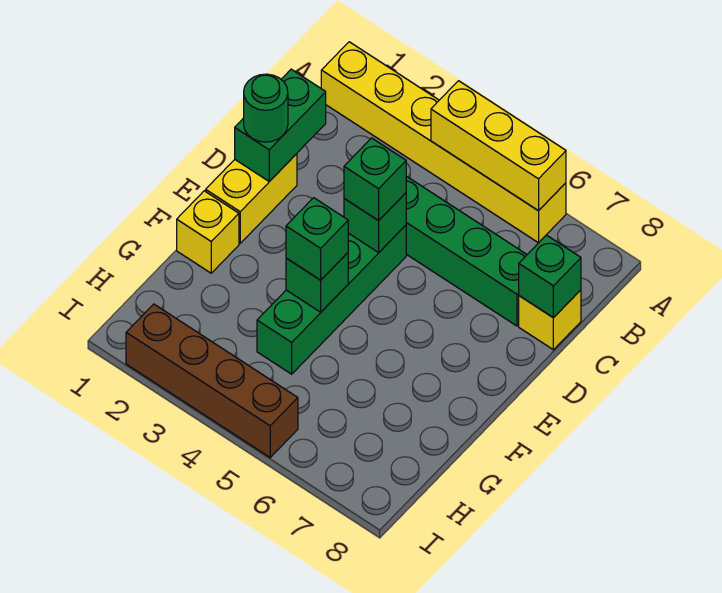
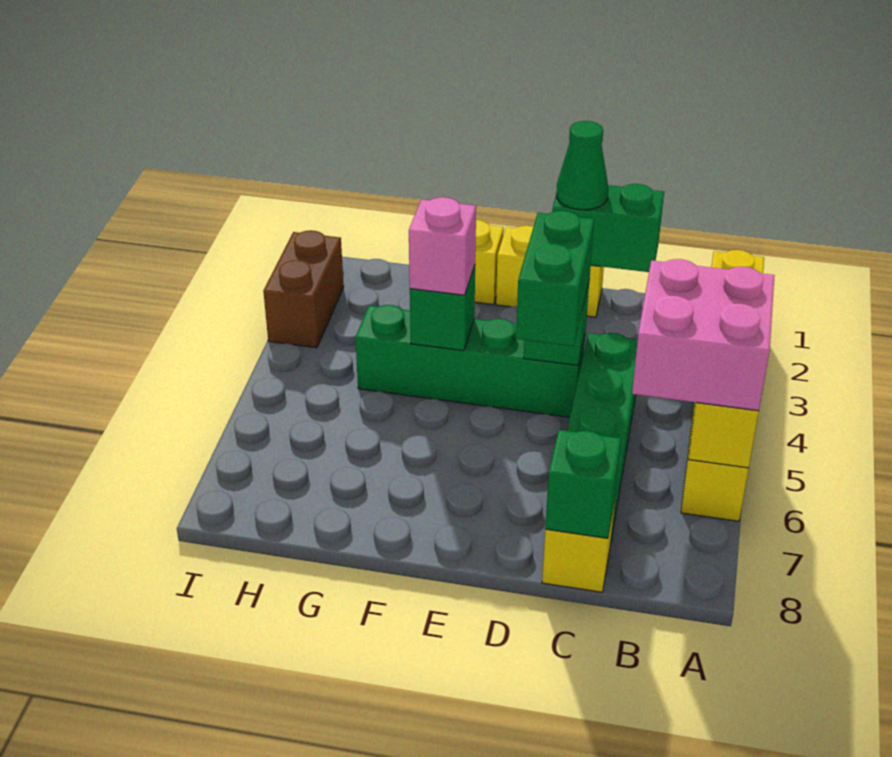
none -> pink 2x2 brick [632,259,775,411]
green 1x1 round brick [244,74,288,142] -> green 1x1 cone [556,121,608,210]
green 1x1 brick [344,138,406,221] -> green 1x2 brick [516,211,594,346]
green 1x1 brick [286,198,348,280] -> pink 1x1 brick [409,197,476,295]
brown 1x4 brick [126,304,298,457] -> brown 1x2 brick [263,230,344,348]

